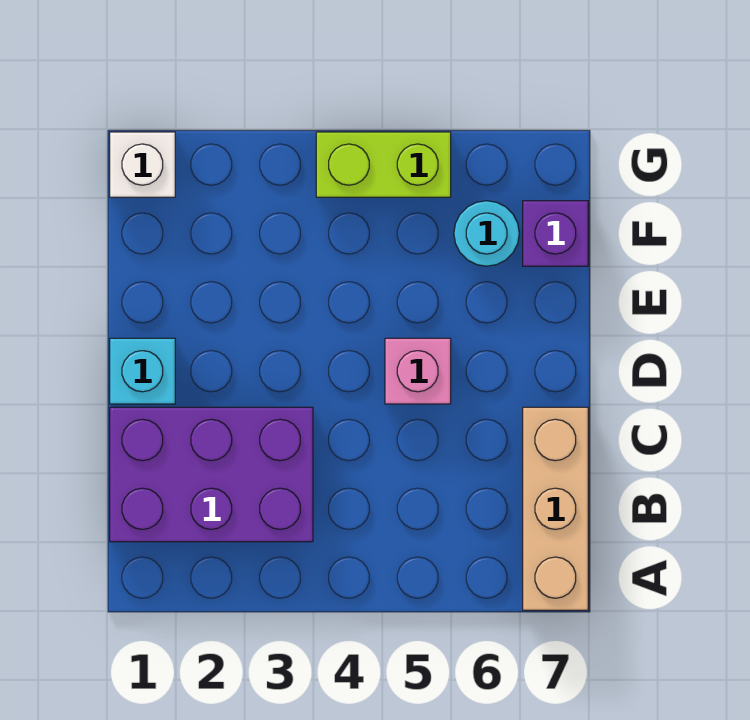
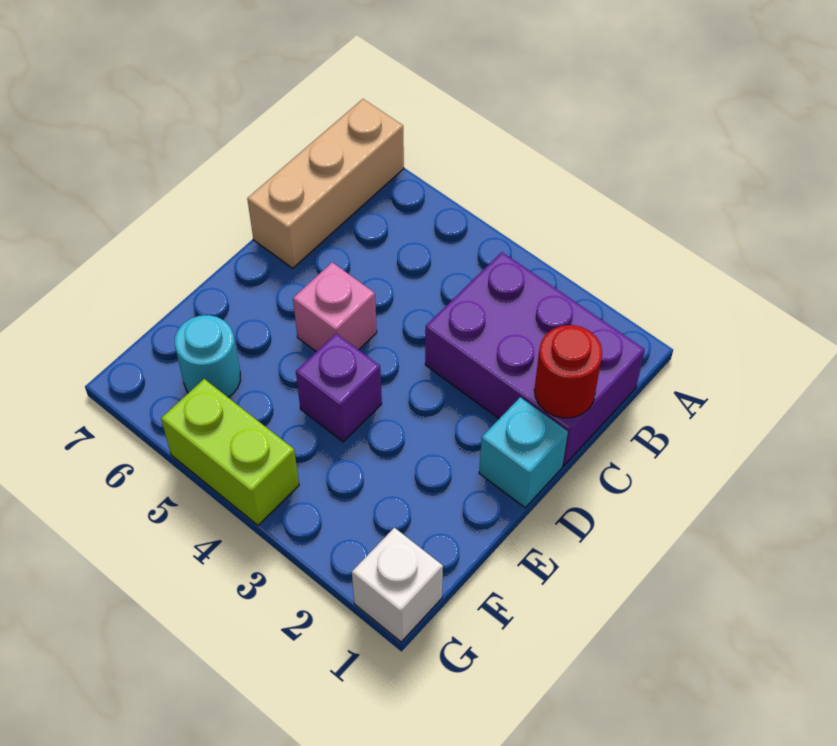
none -> red 1x1 round brick [534,325,602,418]
purple 1x1 brick [523,201,588,266] -> purple 1x1 brick moved to [296,334,382,442]

